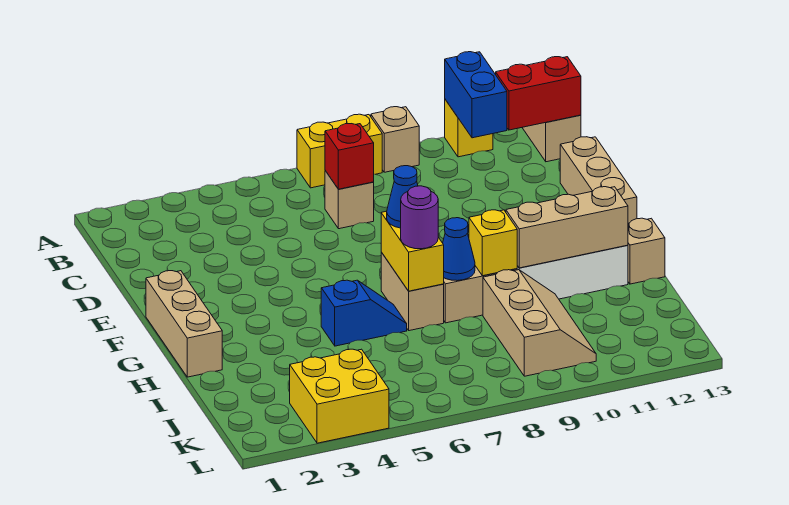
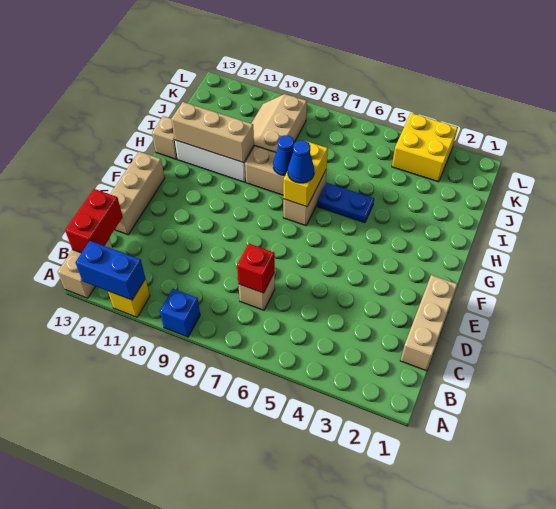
yellow 1x2 brick [297,114,382,188] -> none
tan 1x1 brick [371,107,419,172] -> blue 1x1 brick [160,289,200,337]
blue 1x2 brick [445,52,507,138] -> blue 1x2 brick turned to [75,241,145,300]
red 1x2 brick [496,57,581,130] -> red 1x2 brick turned to [65,189,123,253]
tan 1x3 brick [146,271,222,377] -> tan 1x3 brick moved to [400,275,458,371]
blue 1x2 slope [321,280,407,346] -> blue 1x2 plate [317,183,374,223]
purple 1x1 round brick [401,186,438,249] -> none
yellow 1x1 brick [469,210,517,276] -> none

